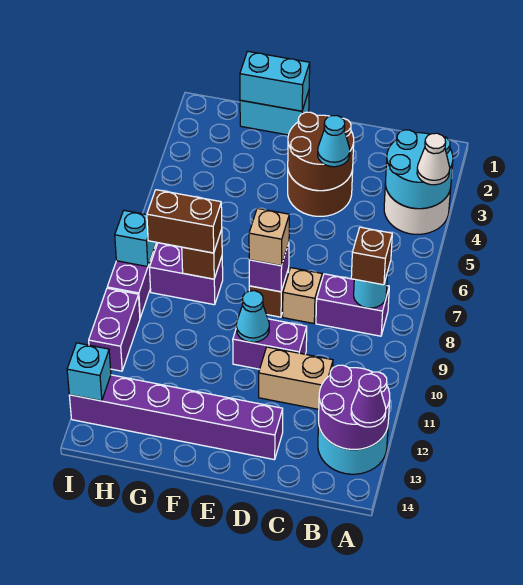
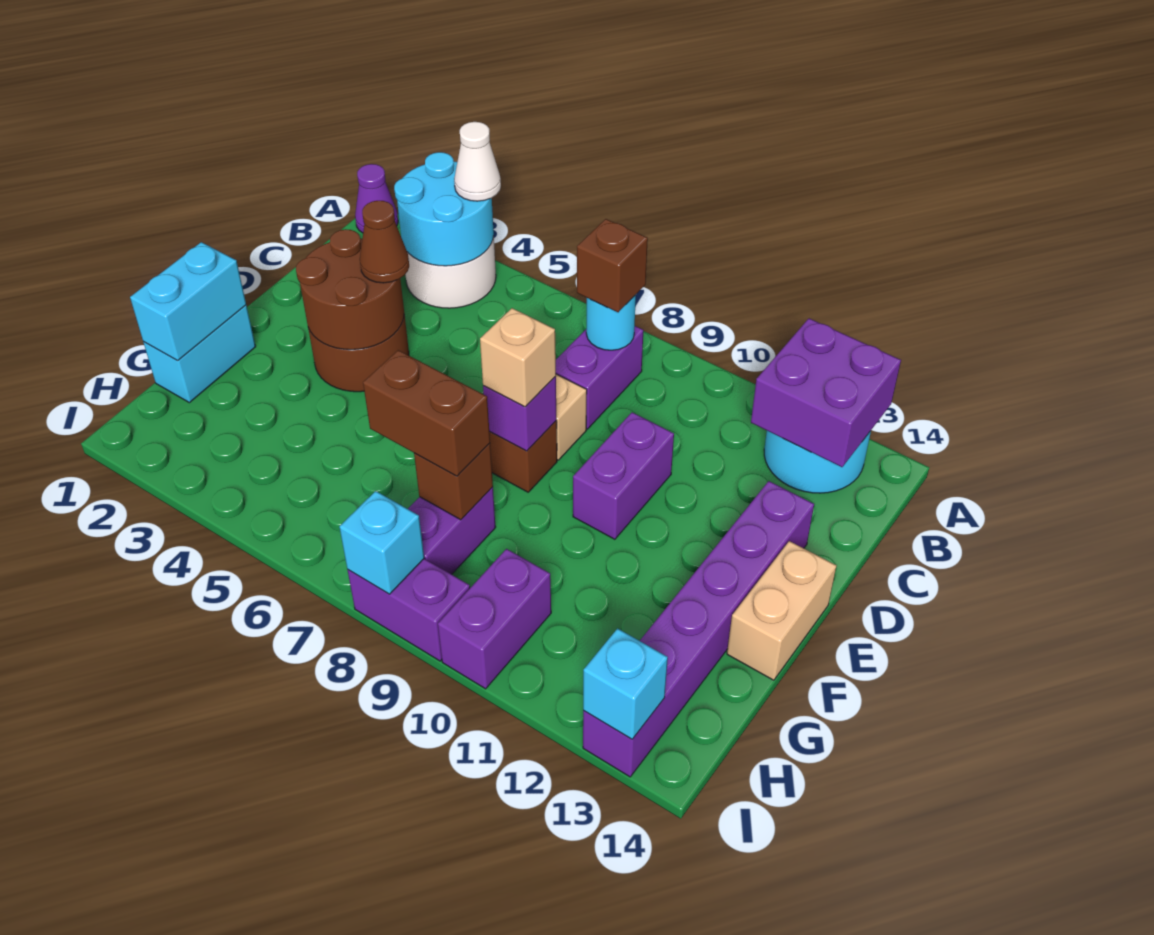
purple 2x2 round brick [319,365,390,449] -> purple 2x2 brick [751,319,901,467]
purple 1x1 cone [351,374,386,427] -> purple 1x1 cone moved to [355,164,398,233]
tan 1x2 brick [259,347,333,409] -> tan 1x2 brick moved to [727,541,837,680]
cyan 1x1 cone [318,115,350,167] -> brown 1x1 cone [360,201,409,283]
cyan 1x1 cone [236,291,269,342] -> none
brown 1x2 brick [147,190,222,253] -> brown 1x2 brick turned to [363,350,490,476]
purple 1x2 brick [89,288,140,371] -> purple 1x2 brick turned to [438,549,551,689]

